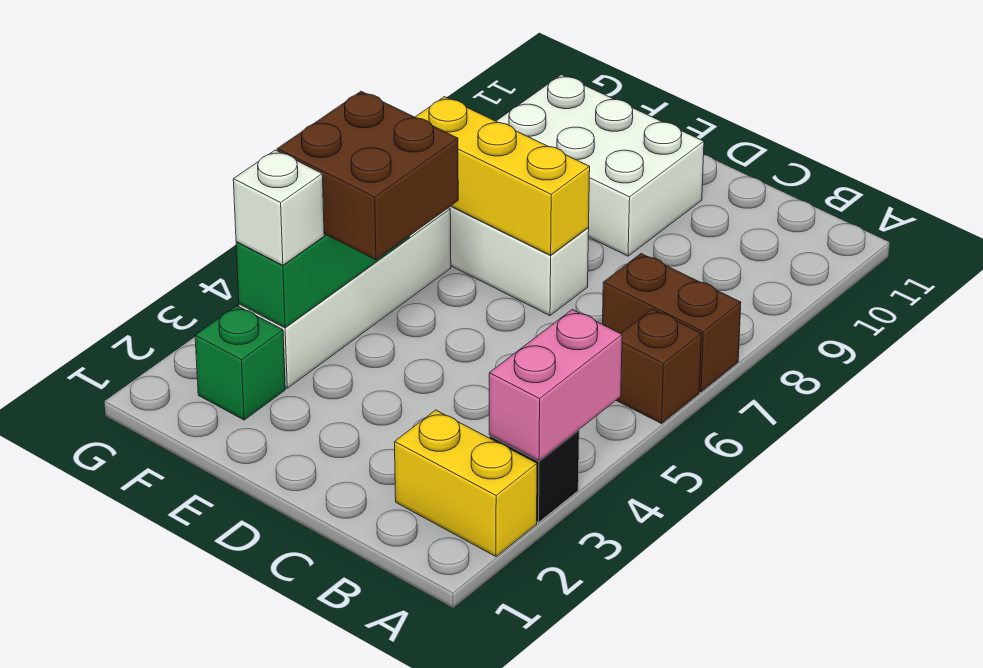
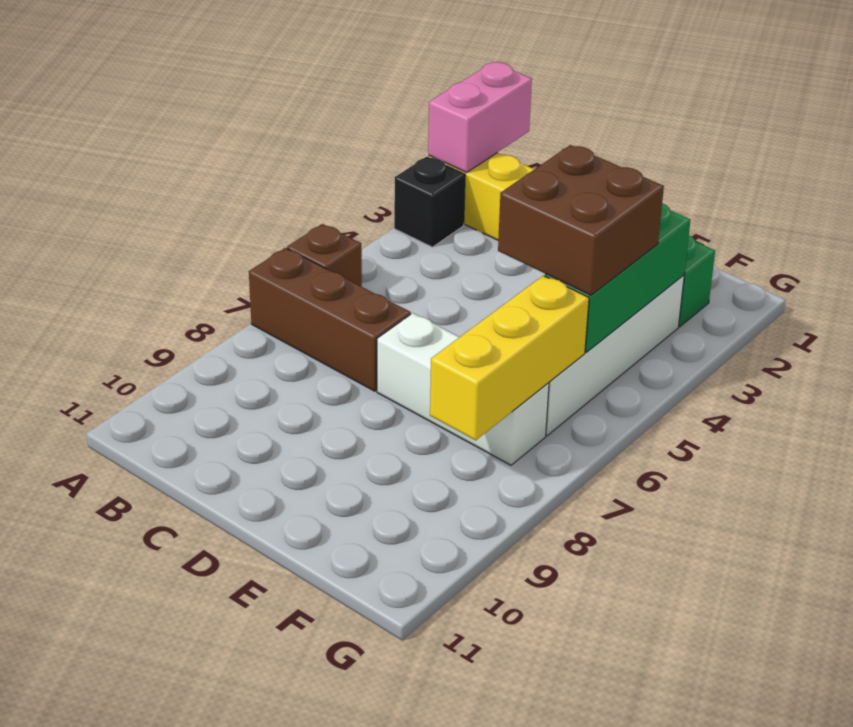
pink 1x2 brick [489,310,622,461] -> pink 1x2 brick moved to [428,62,532,173]
brown 1x2 brick [603,254,741,392] -> brown 1x3 brick [249,248,411,391]
yellow 1x3 brick [415,97,590,255] -> yellow 1x3 brick turned to [430,276,589,440]
white 2x3 brick [496,75,704,256] -> none
white 1x1 brick [233,150,324,265] -> none

